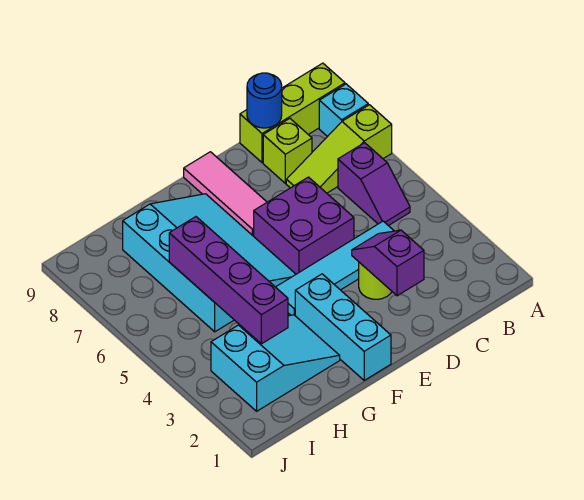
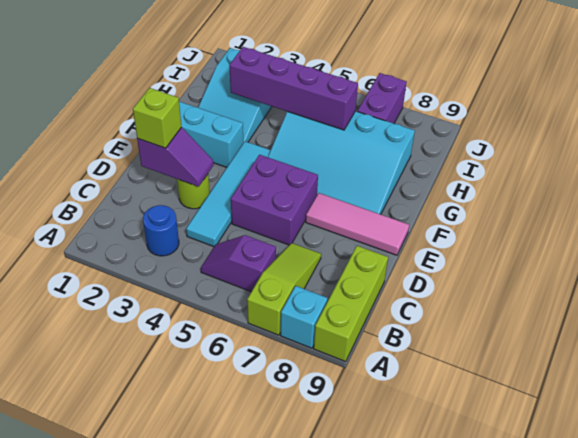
lime 1x1 brick [263,119,312,183] -> lime 1x1 brick moved to [133,88,182,148]
blue 1x1 round brick [247,73,282,128] -> blue 1x1 round brick moved to [143,205,179,256]
none -> purple 1x2 brick [357,73,407,123]

